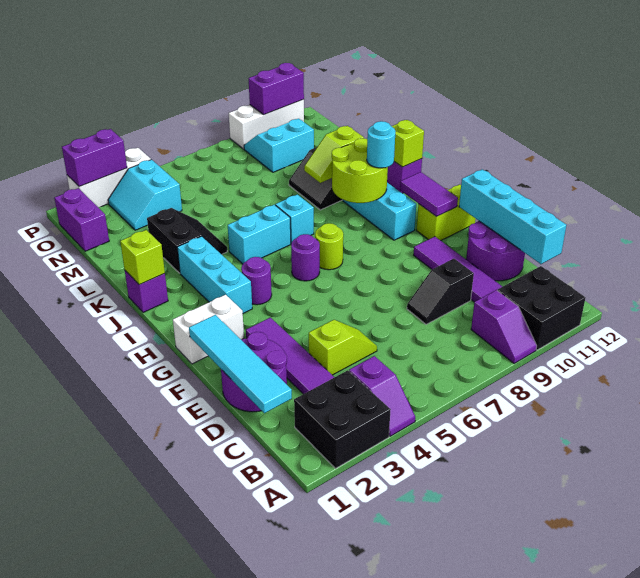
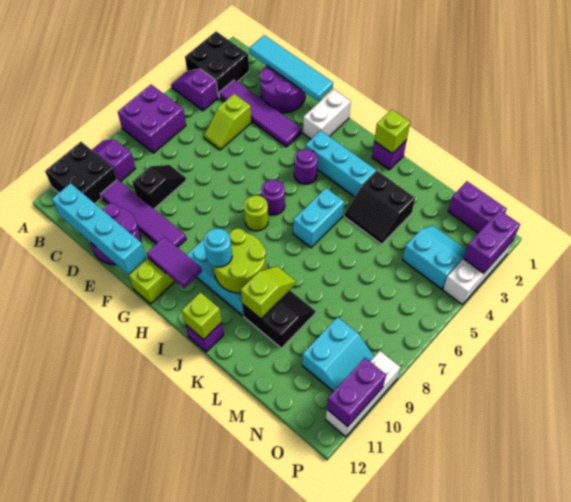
none -> purple 2x2 brick [118,85,186,153]
cyan 1x1 brick [275,194,314,243] -> none

